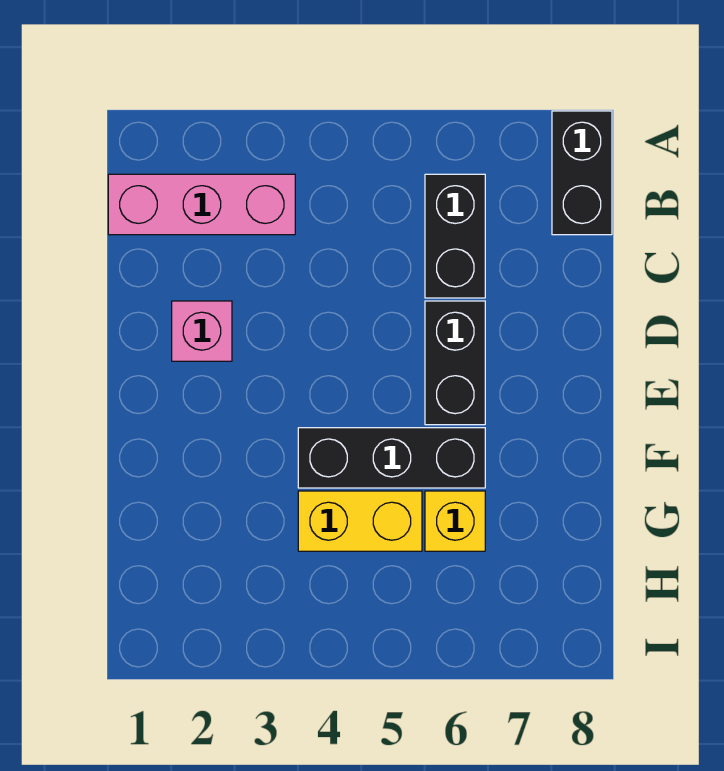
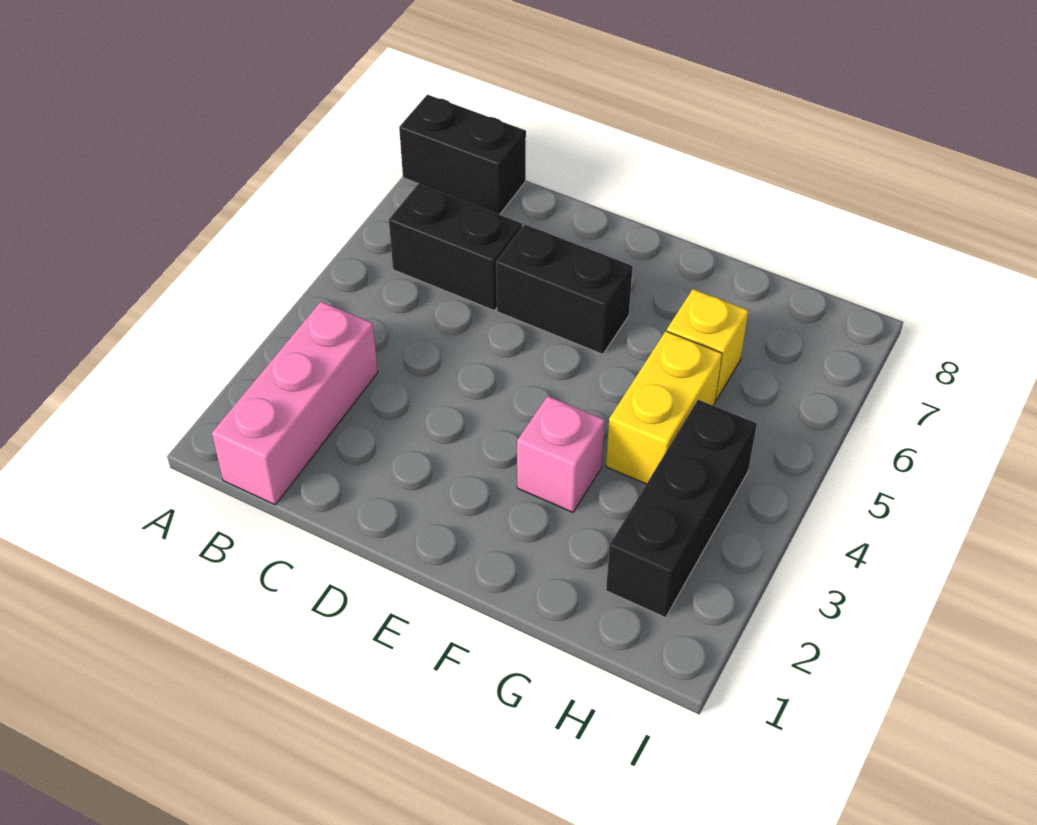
pink 1x1 brick [172,301,232,361] -> pink 1x1 brick moved to [517,396,605,512]
black 1x3 brick [298,428,485,488] -> black 1x3 brick moved to [606,400,757,617]

